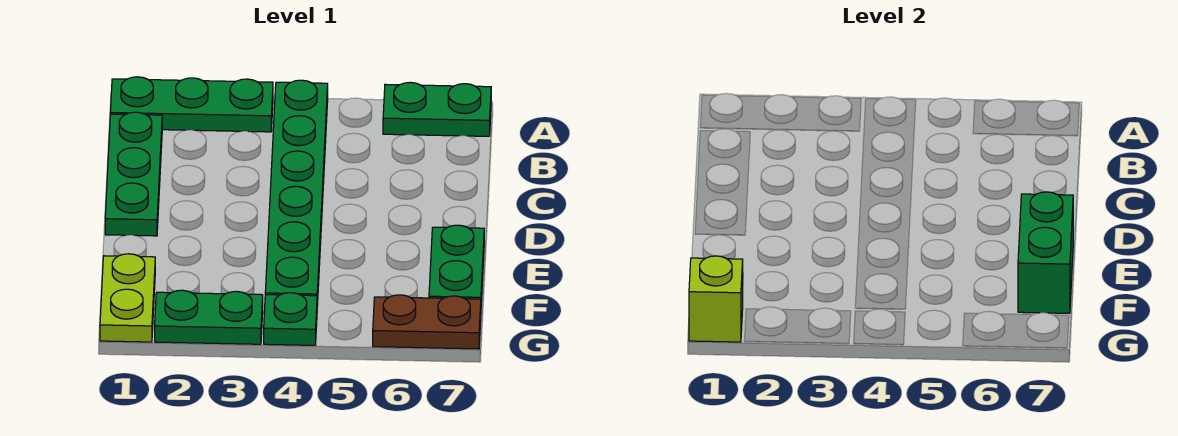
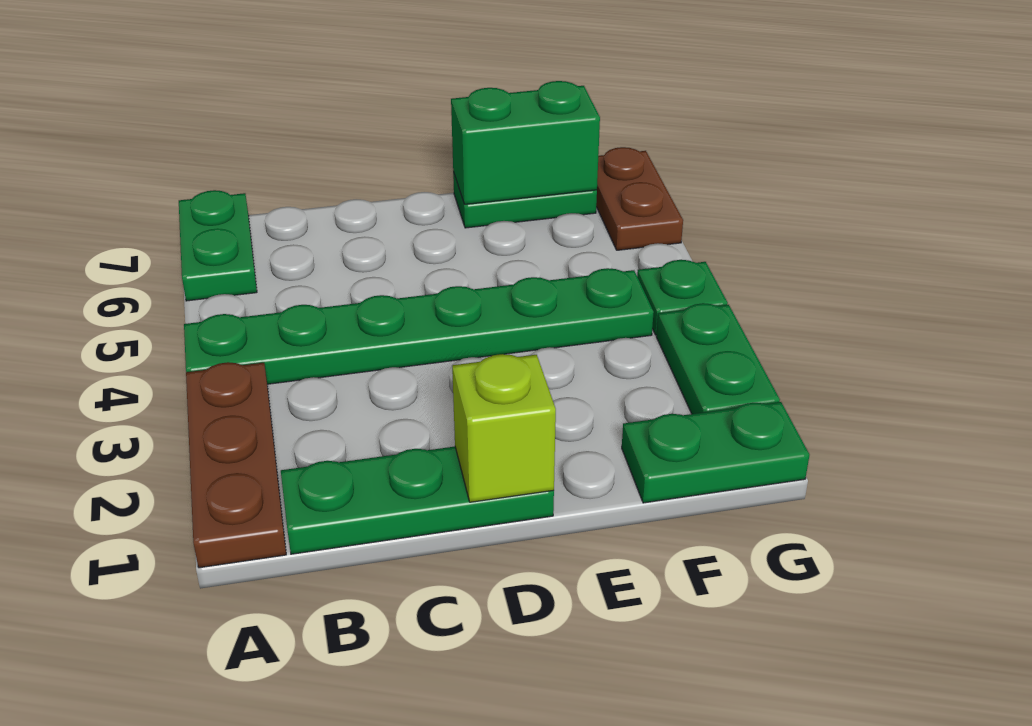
green 1x3 plate [110,77,273,132] -> brown 1x3 plate [186,362,286,568]
lime 1x2 plate [100,254,155,342] -> green 1x2 plate [622,402,809,503]
lime 1x1 brick [689,256,743,342] -> lime 1x1 brick moved to [452,354,556,502]

